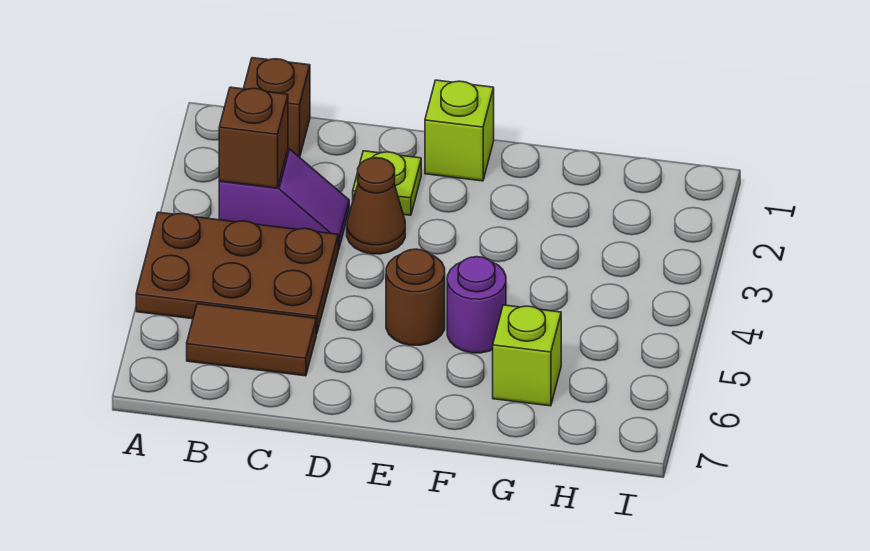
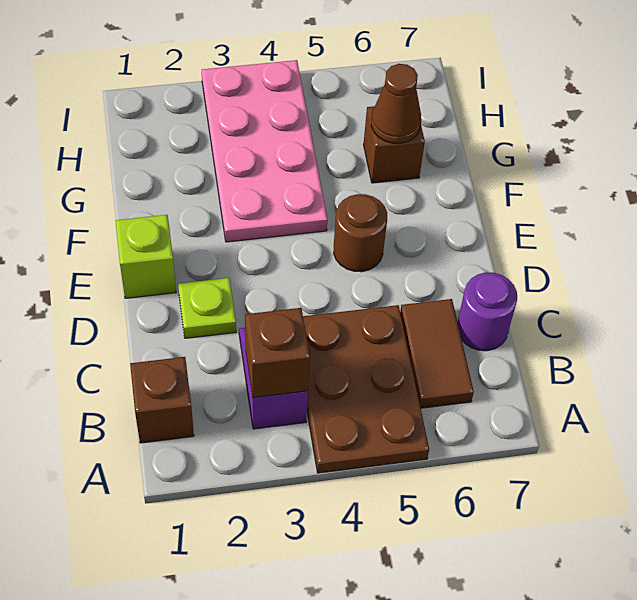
brown 1x1 cone [347,158,405,254] -> brown 1x1 cone moved to [371,64,421,143]
none -> pink 2x4 plate [202,60,327,242]
purple 1x1 round brick [447,257,506,353] -> purple 1x1 round brick moved to [458,273,517,351]
lime 1x1 brick [493,305,561,406] -> brown 1x1 brick [363,106,425,183]

